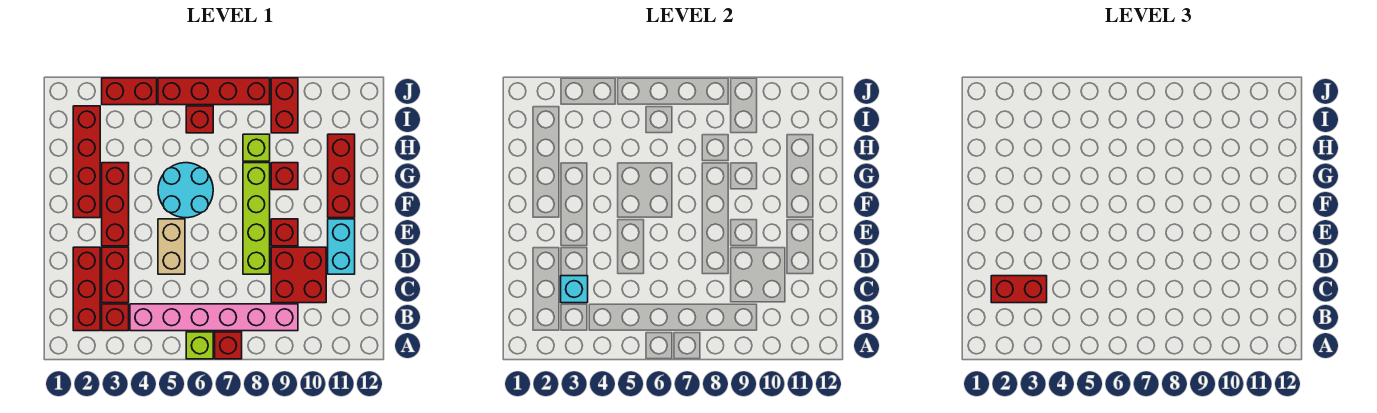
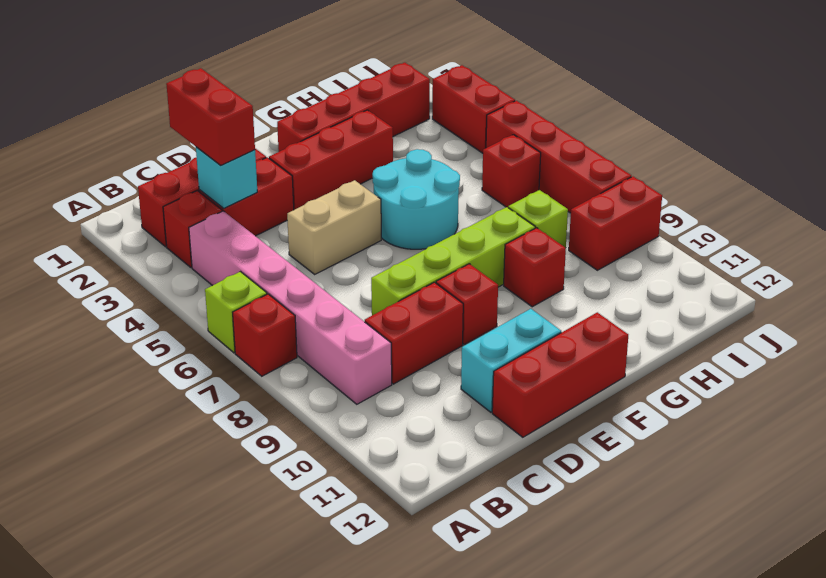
red 2x2 brick [271,247,326,303] -> red 1x2 brick [365,282,463,384]
red 1x3 brick [328,134,355,218] -> red 1x3 brick moved to [492,312,628,437]

